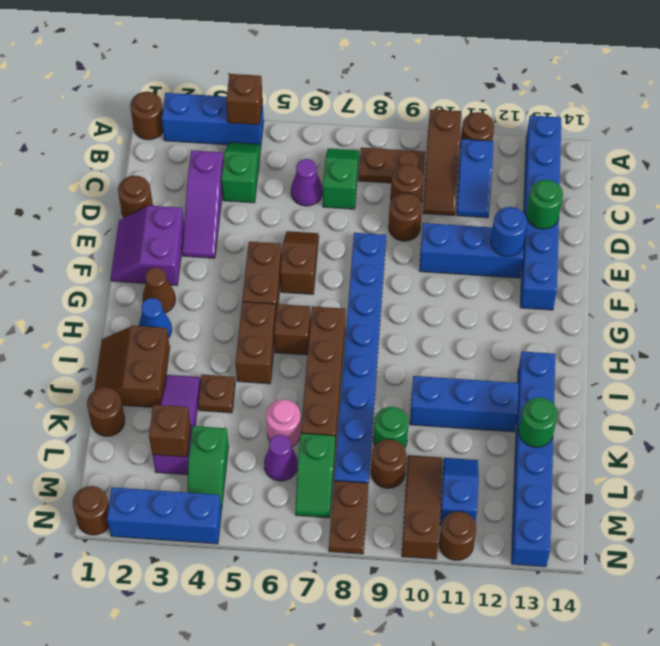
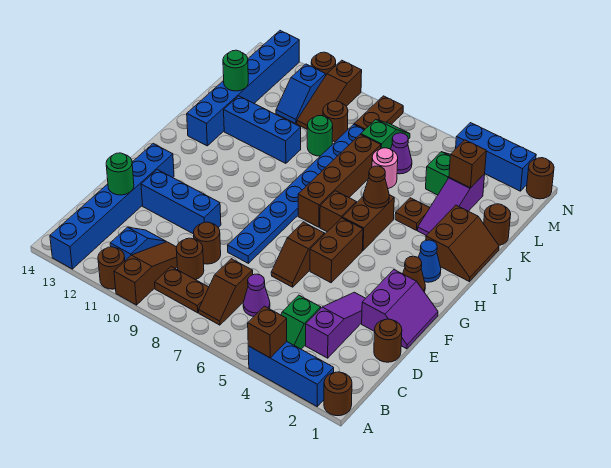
green 1x2 slope [323,149,359,209] -> brown 1x2 slope [199,259,253,325]
blue 1x1 round brick [491,207,527,257] -> none
none -> brown 1x1 cone [363,166,389,208]

